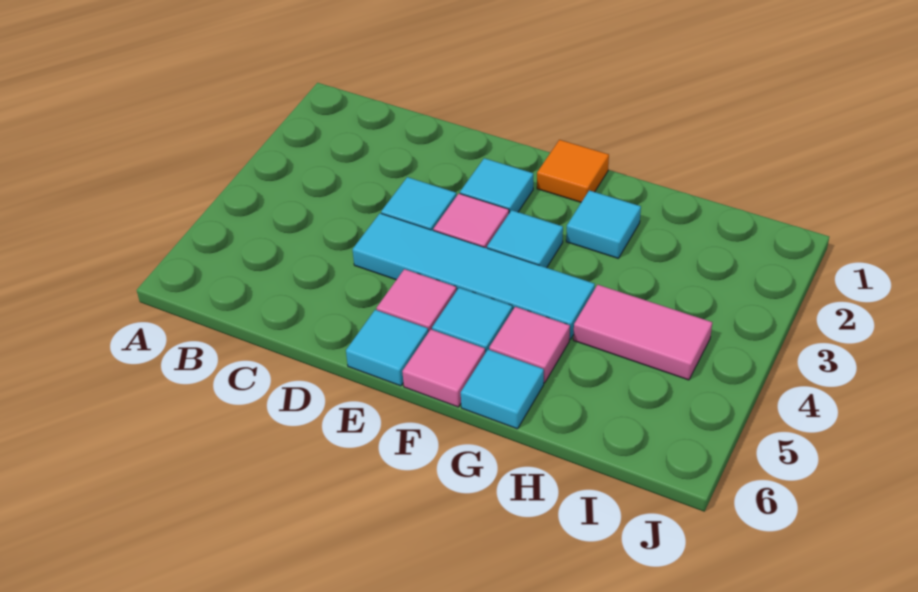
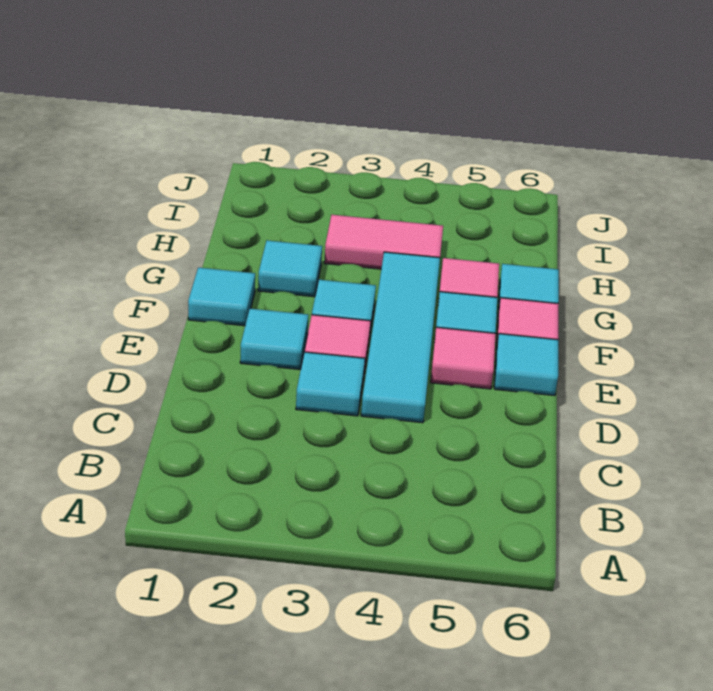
orange 1x1 tile [537,140,609,202] -> cyan 1x1 tile [188,267,255,326]
pink 1x2 tile [573,285,712,380] -> pink 1x2 tile turned to [324,215,443,269]

